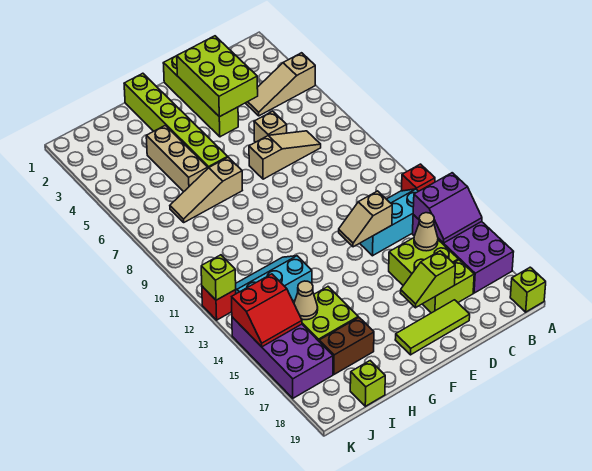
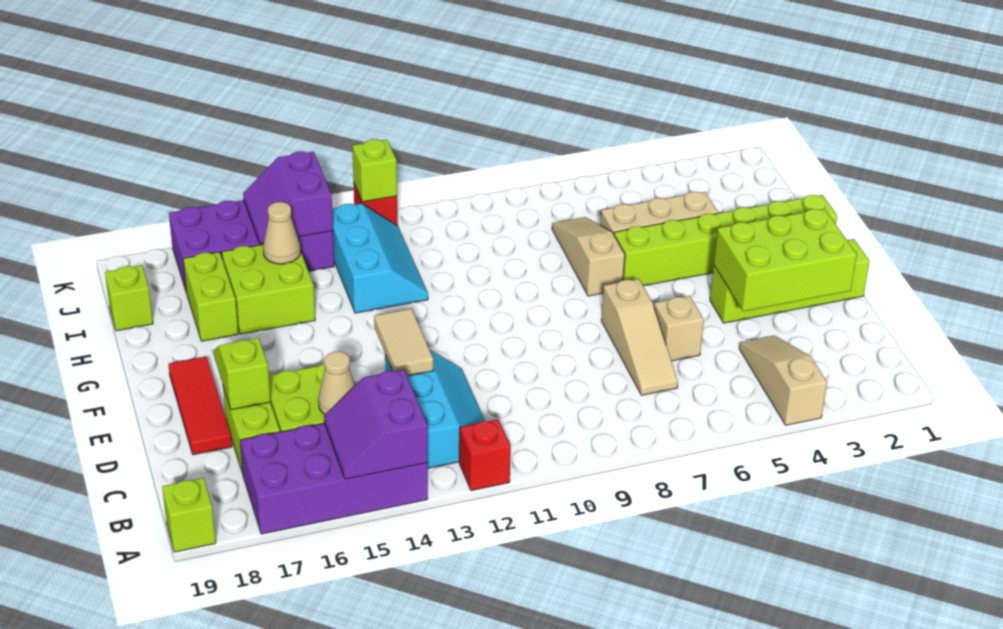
tan 1x2 slope [339,191,392,247] -> tan 1x2 tile [374,309,434,376]
lime 1x3 tile [395,300,470,355] -> red 1x3 tile [169,357,232,455]
brown 1x2 brick [319,317,374,374] -> lime 1x2 brick [183,252,238,341]
red 2x2 slope [232,274,302,347] -> purple 2x2 slope [243,151,333,243]

